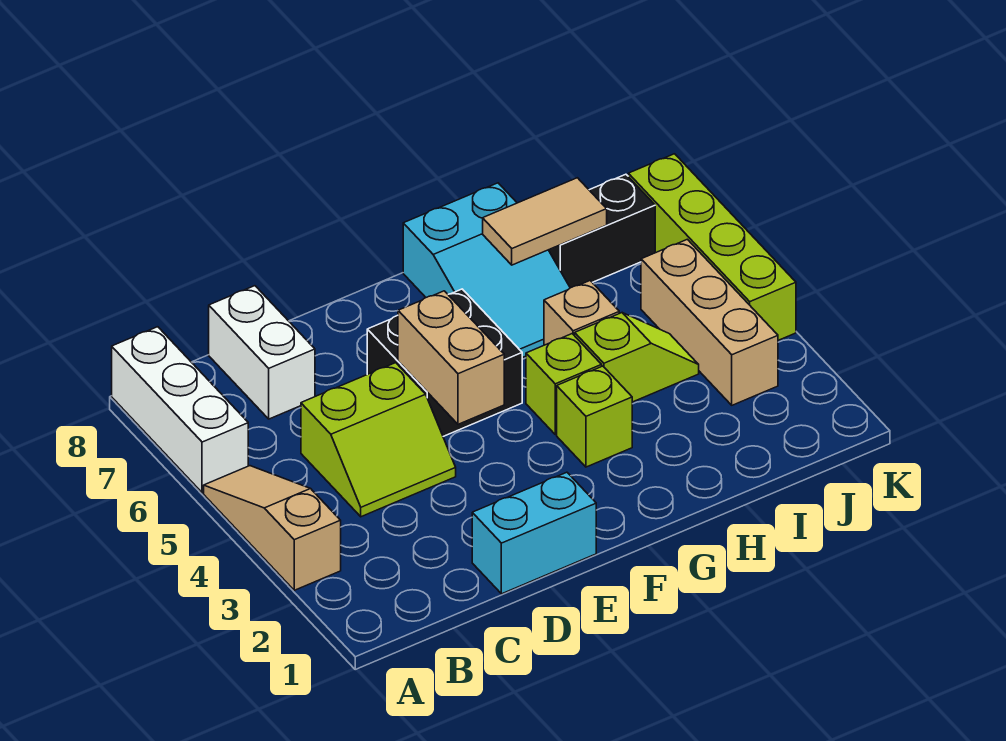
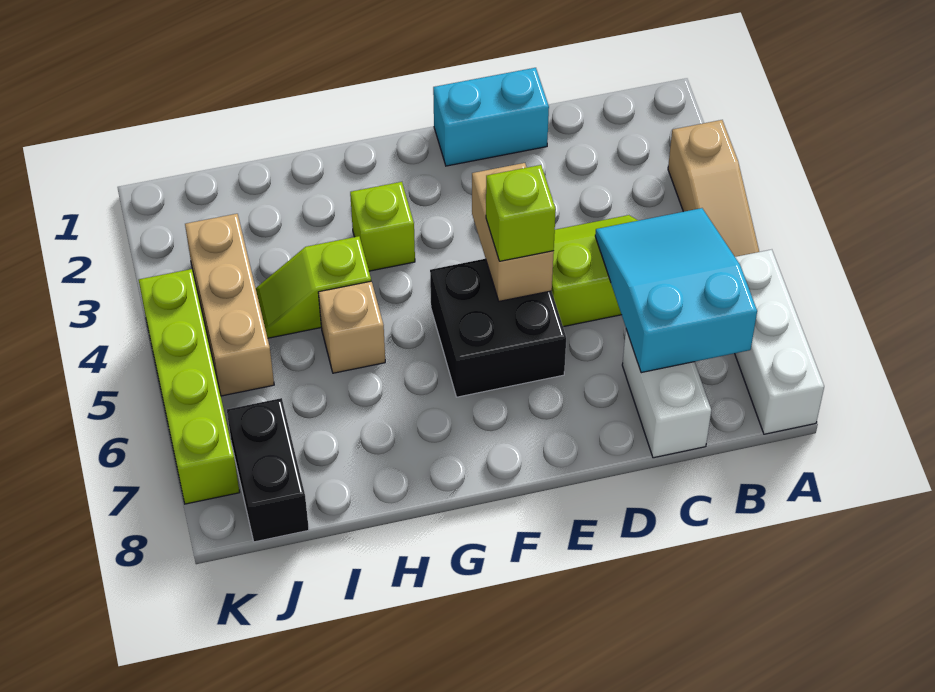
lime 1x1 brick [526,334,602,434] -> lime 1x1 brick moved to [486,165,556,261]
cyan 2x3 slope [403,183,570,358] -> cyan 2x3 slope moved to [595,208,757,373]
tan 1x2 tile [483,178,607,265] -> none
black 1x2 brick [549,174,655,288] -> black 1x2 brick turned to [227,398,309,542]

